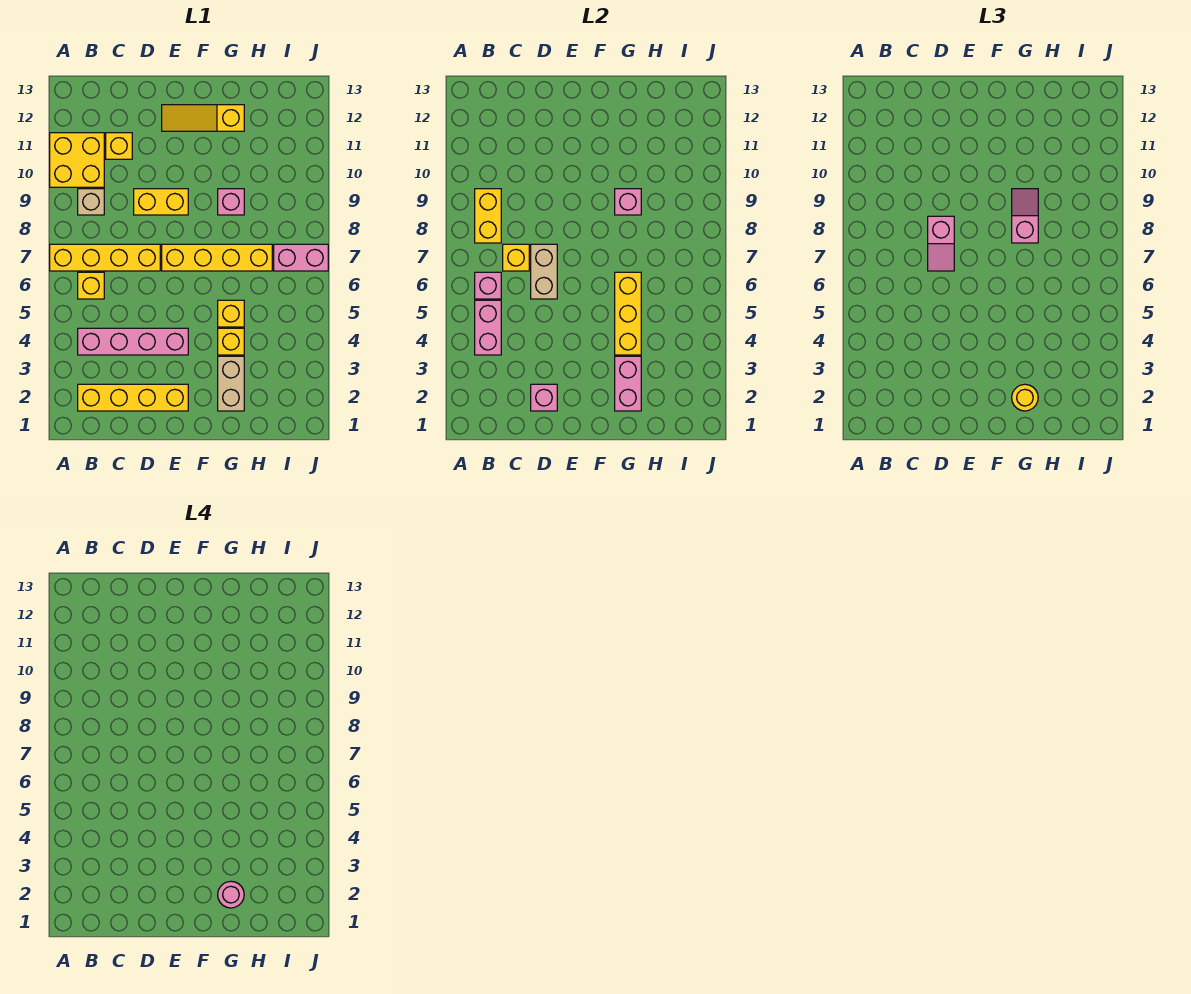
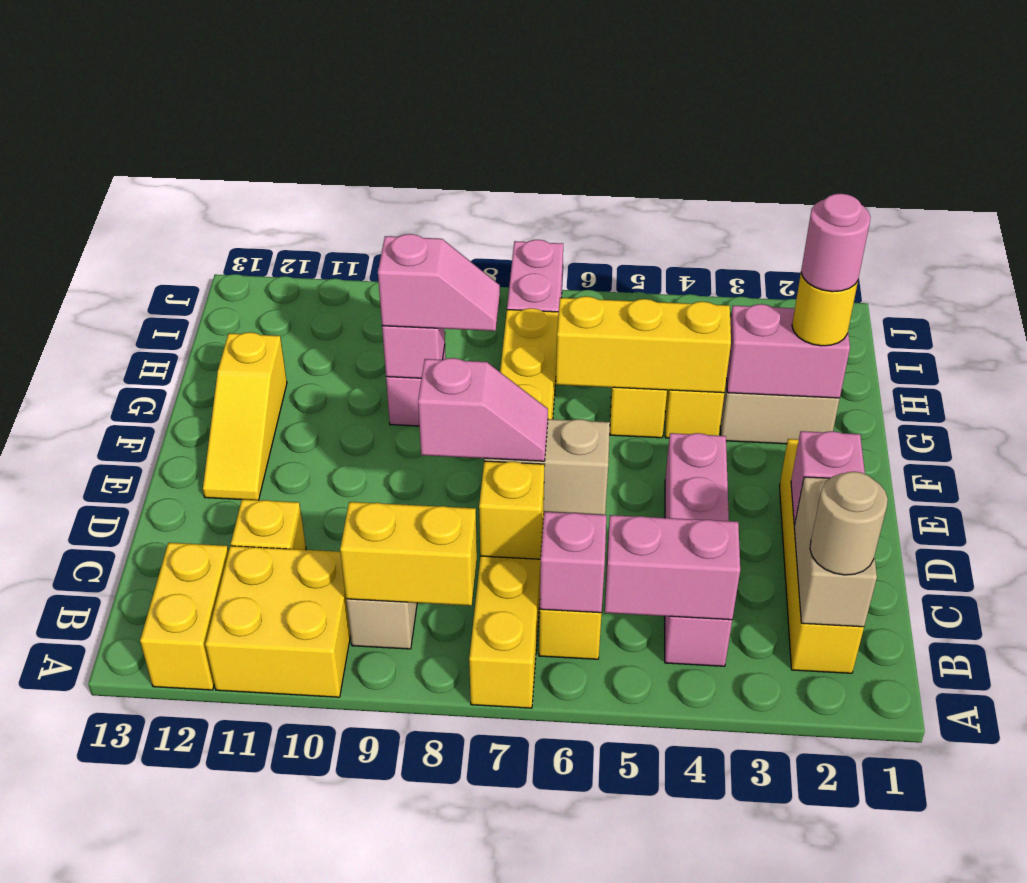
none -> tan 1x2 brick [794,477,877,627]
none -> tan 1x1 round brick [810,472,888,575]
yellow 1x2 brick [134,189,188,215] -> yellow 1x2 brick moved to [140,543,228,690]
pink 1x2 slope [1012,189,1038,243] -> pink 1x2 slope turned to [378,234,500,331]

